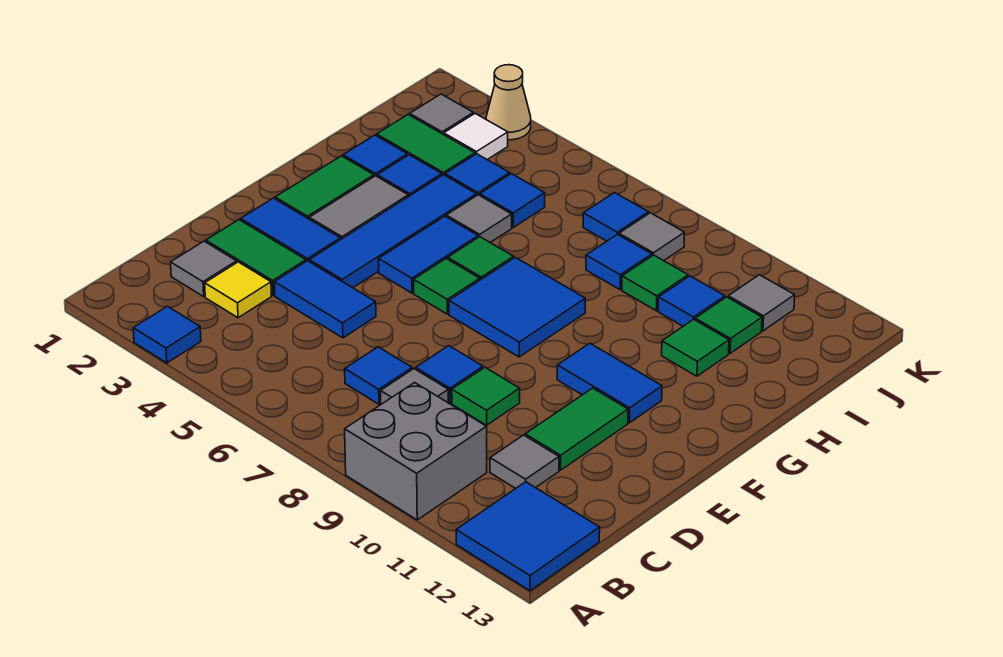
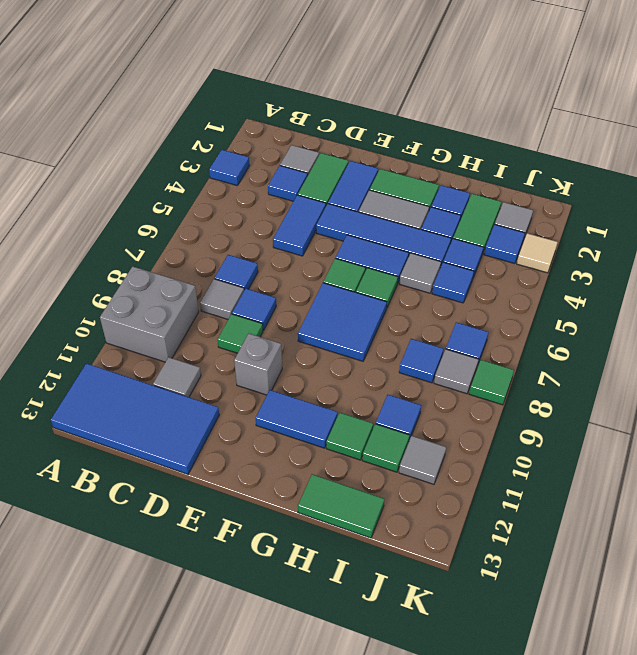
blue 2x2 tile [456,482,600,591] -> blue 2x4 tile [51,363,219,474]
yellow 1x1 tile [205,262,272,318] -> blue 1x1 tile [268,166,308,201]
green 1x2 tile [525,388,628,470] -> green 1x2 tile moved to [298,474,384,538]
none -> grey 1x1 brick [234,333,282,395]
blue 1x2 tile [557,343,662,423] -> blue 1x2 tile turned to [256,390,338,448]
green 1x1 tile [622,255,688,311] -> green 1x1 tile moved to [469,360,514,405]
white 1x1 tile [444,114,508,160] -> blue 1x1 tile [484,224,525,264]
tan 1x1 cone [486,65,531,140] -> tan 1x1 tile [517,233,558,273]

